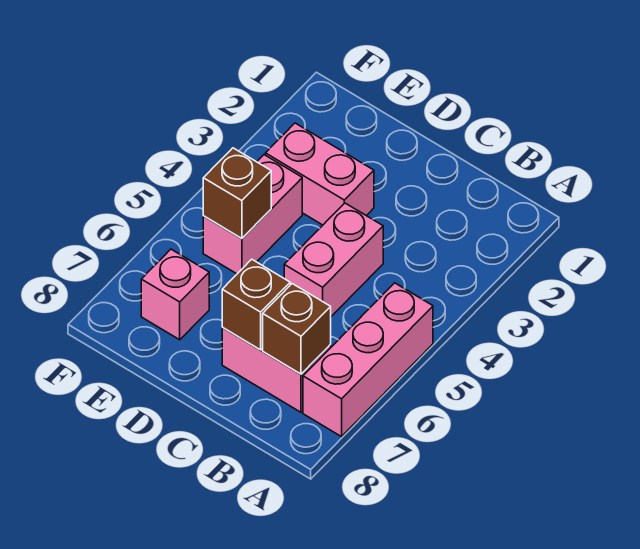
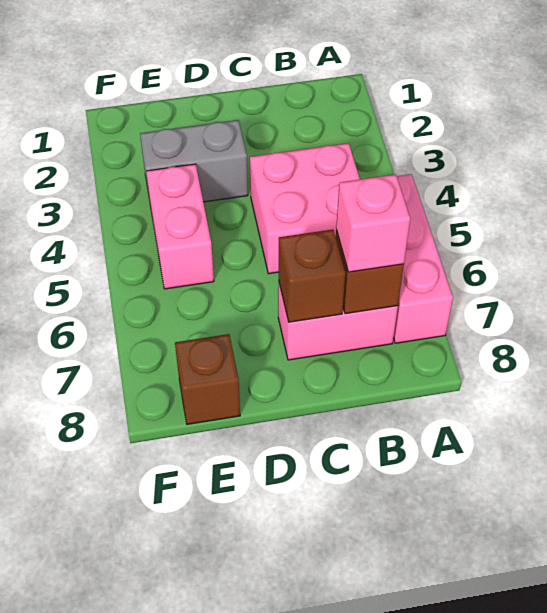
pink 1x2 brick [284,203,383,316] -> pink 2x2 brick [250,143,360,274]
pink 1x2 brick [265,123,374,225] -> grey 1x2 brick [140,120,248,206]
brown 1x1 brick [203,148,271,239] -> brown 1x1 brick moved to [175,334,240,424]
pink 1x1 brick [141,249,209,340] -> pink 1x1 brick moved to [336,174,410,272]

